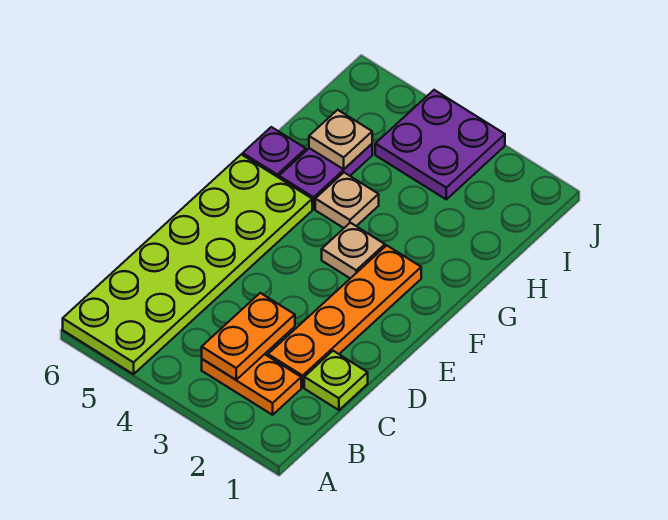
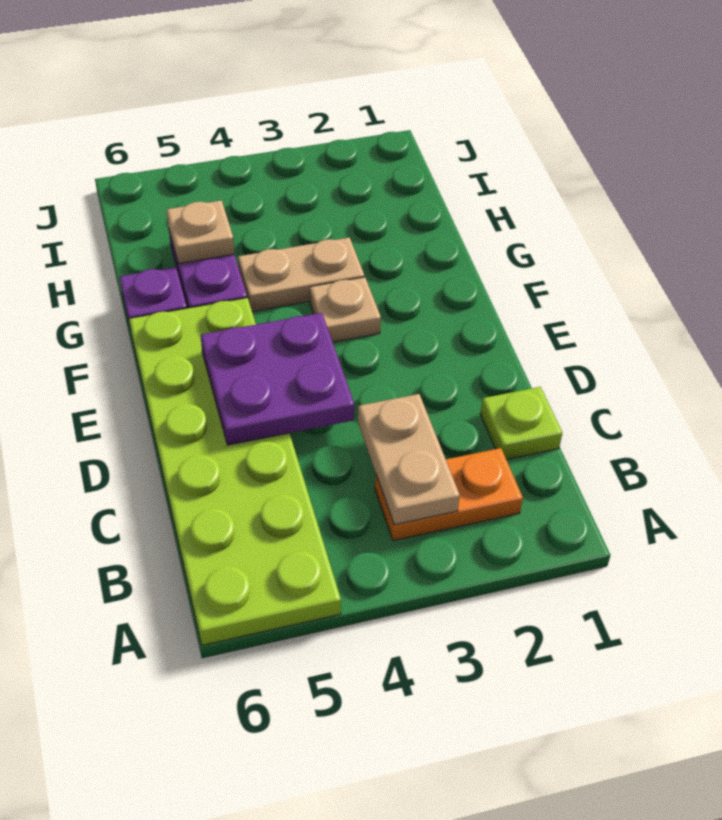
orange 1x2 plate [202,293,295,380] -> tan 1x2 plate [358,394,460,525]
orange 1x4 plate [268,245,421,387] -> none
tan 1x1 plate [315,173,379,228] -> tan 1x2 plate [238,238,364,312]
purple 2x2 plate [375,90,505,199] -> purple 2x2 plate moved to [201,313,354,445]

